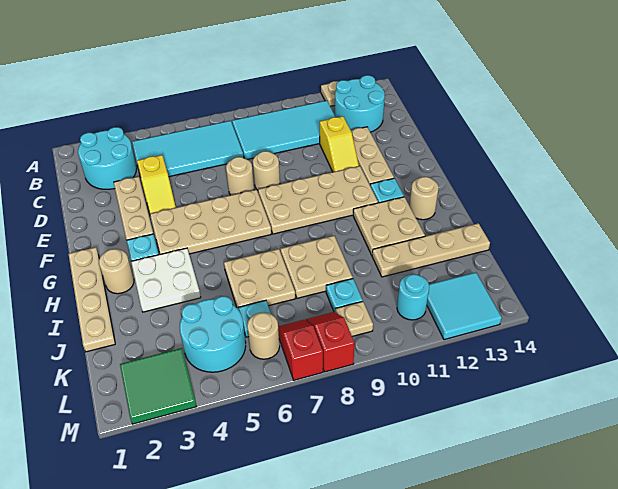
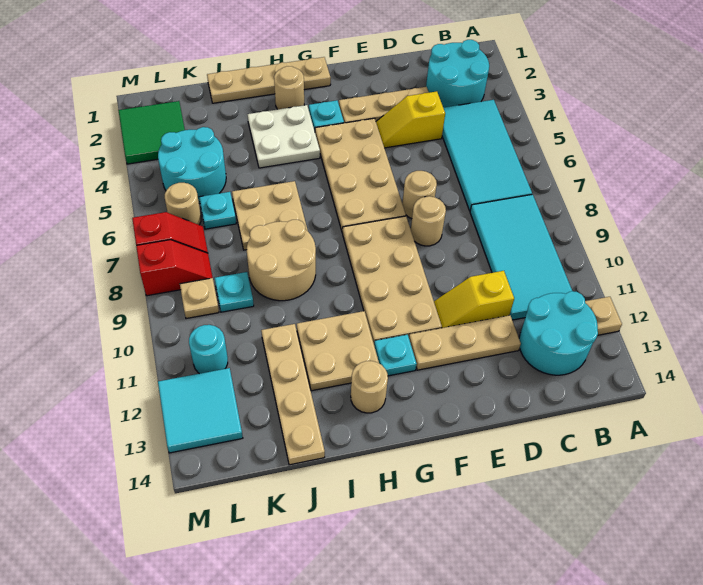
tan 2x2 plate [281,236,353,298] -> tan 2x2 round brick [247,220,316,301]

